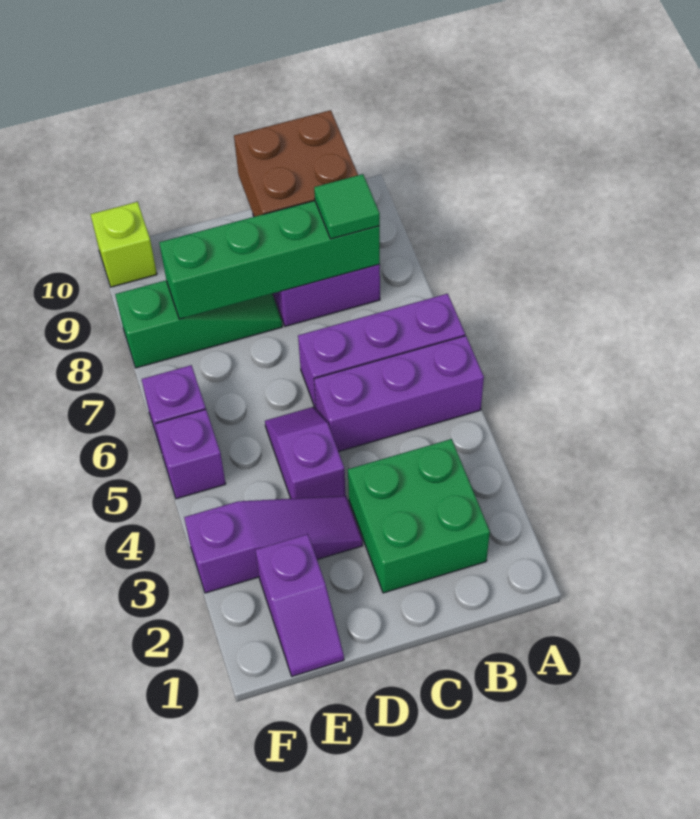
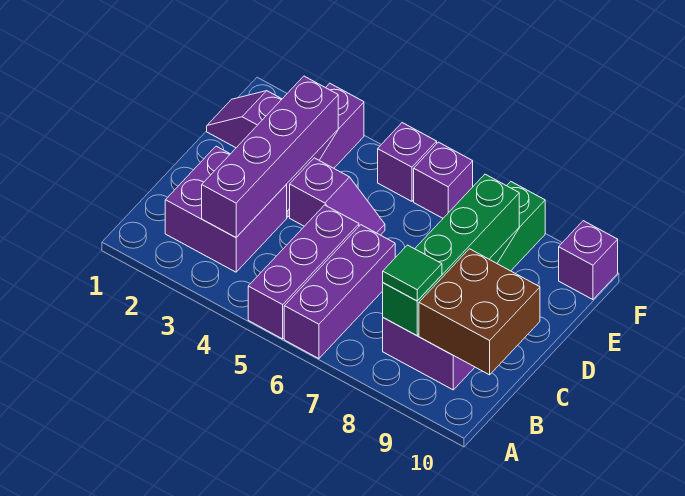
green 2x2 brick [348,439,490,593] -> purple 2x2 brick [165,146,287,272]
none -> purple 1x4 brick [202,76,338,237]
lime 1x1 brick [91,202,157,287] -> purple 1x1 brick [559,221,618,300]

